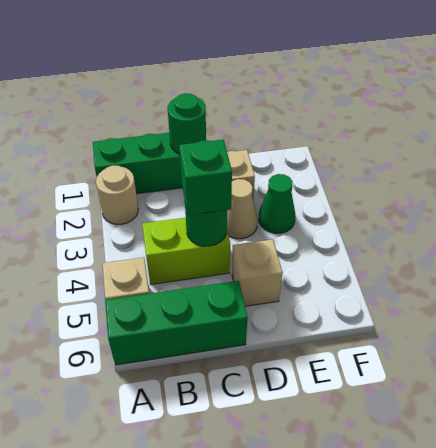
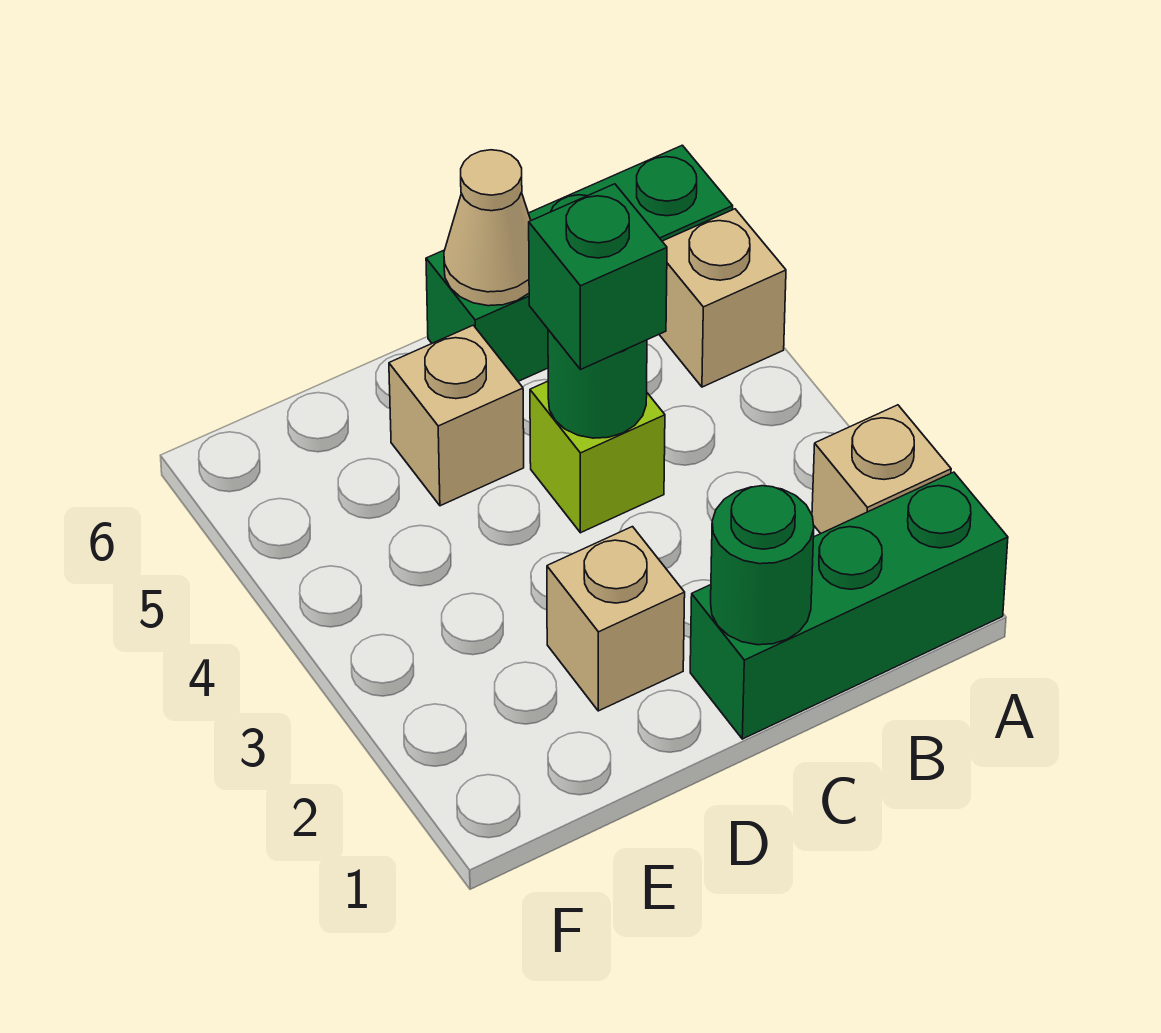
tan 1x1 round brick [96,165,138,224] -> tan 1x1 brick [812,405,951,534]
lime 1x2 brick [142,218,230,284] -> lime 1x1 brick [530,381,665,533]
tan 1x1 cone [227,179,258,239] -> tan 1x1 cone moved to [444,150,531,306]
green 1x1 cone [259,174,296,233] -> none

